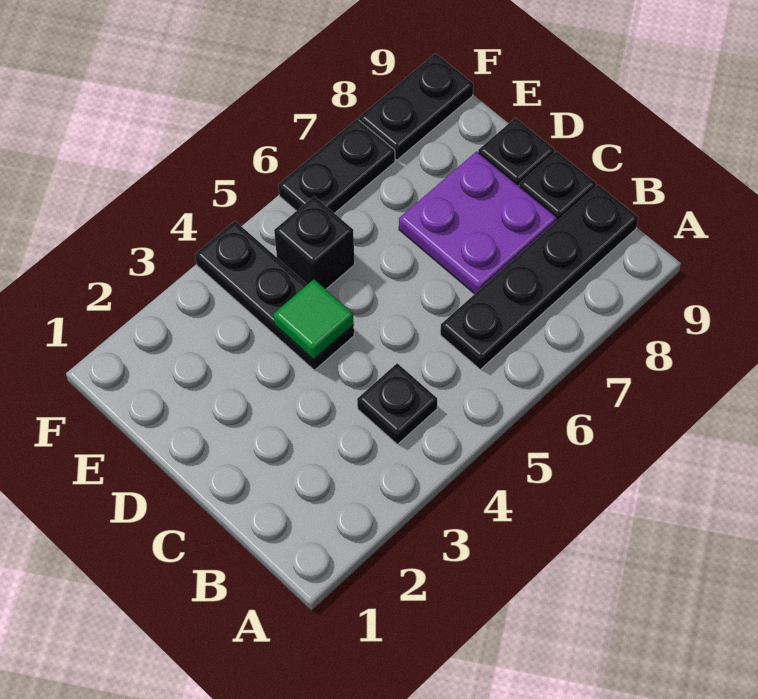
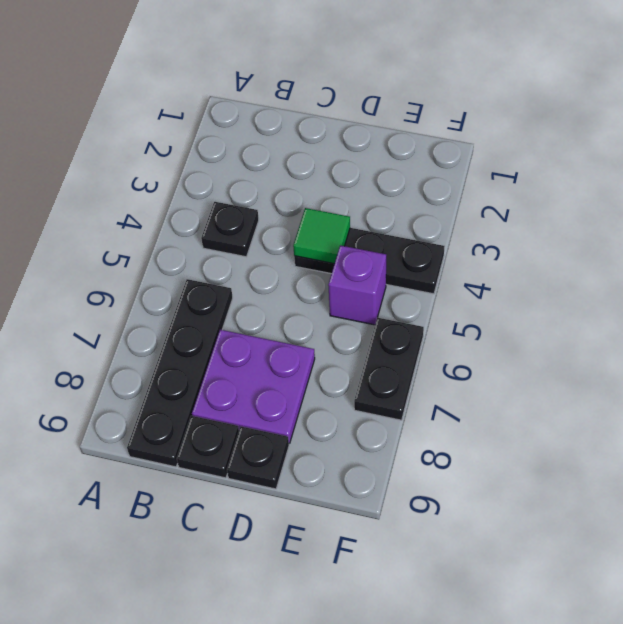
black 1x1 brick [274,196,355,289] -> purple 1x1 brick [328,245,386,325]
black 1x2 plate [359,53,473,160] -> none

